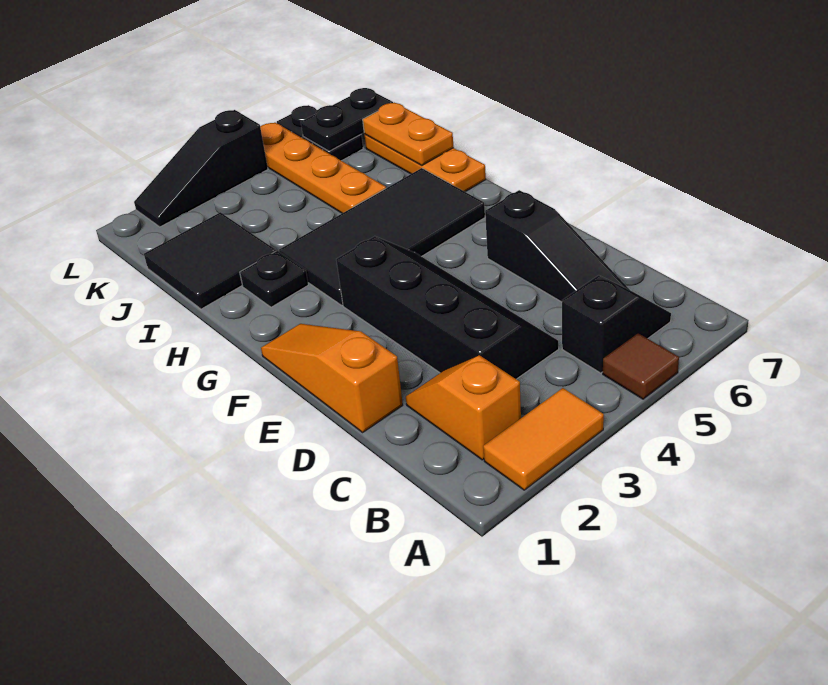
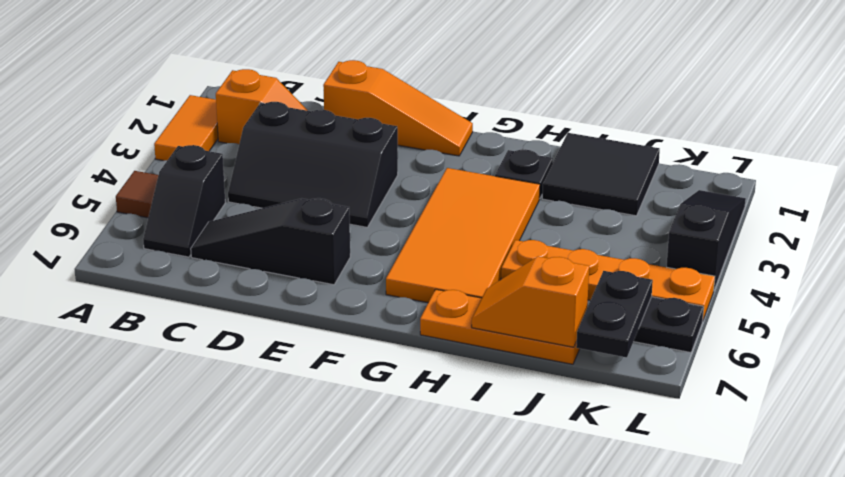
black 2x4 slope [336,236,559,379] -> black 2x3 slope [228,102,398,227]
black 2x4 tile [279,168,485,305] -> orange 2x4 tile [386,168,540,303]
orange 1x2 plate [363,103,454,165] -> orange 1x2 slope [472,256,589,347]

